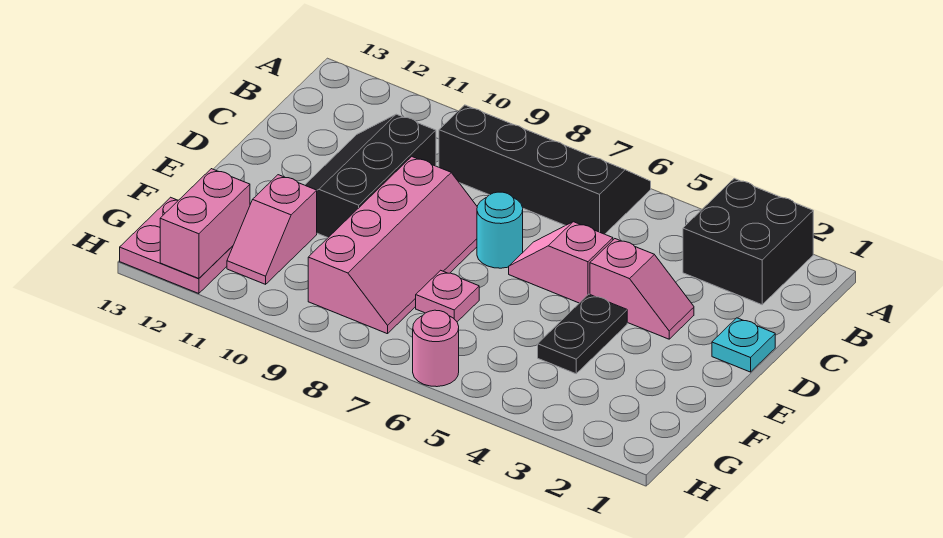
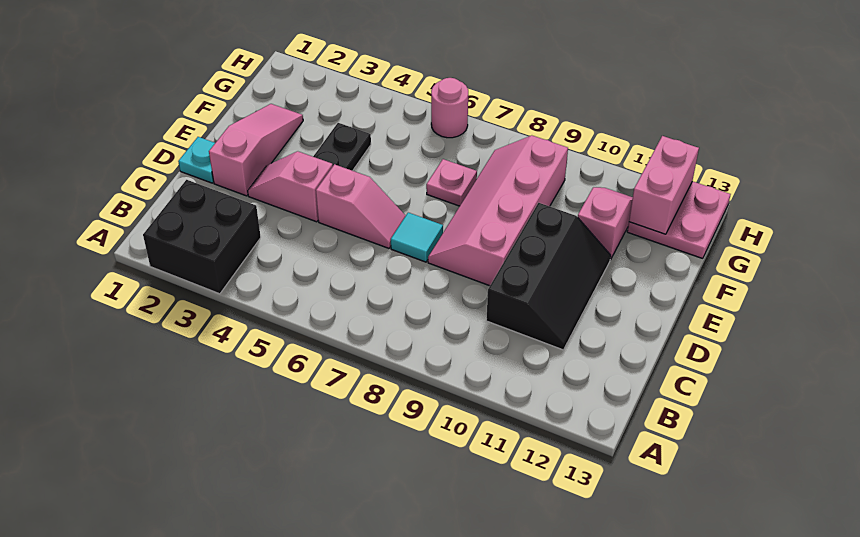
black 2x4 slope [439,105,651,234] -> none
none -> pink 1x3 slope [209,104,303,196]
cyan 1x1 round brick [477,192,523,268] -> cyan 1x1 tile [391,213,443,262]

